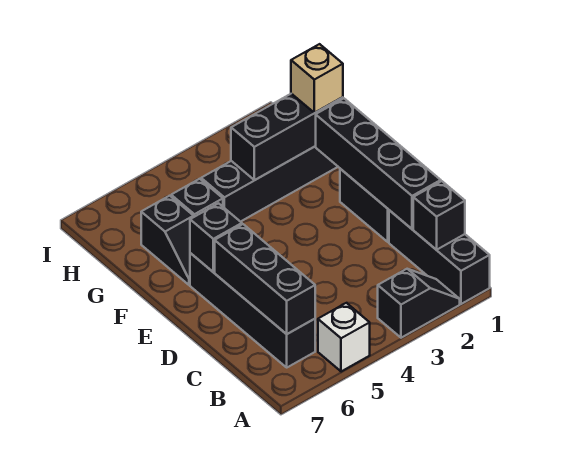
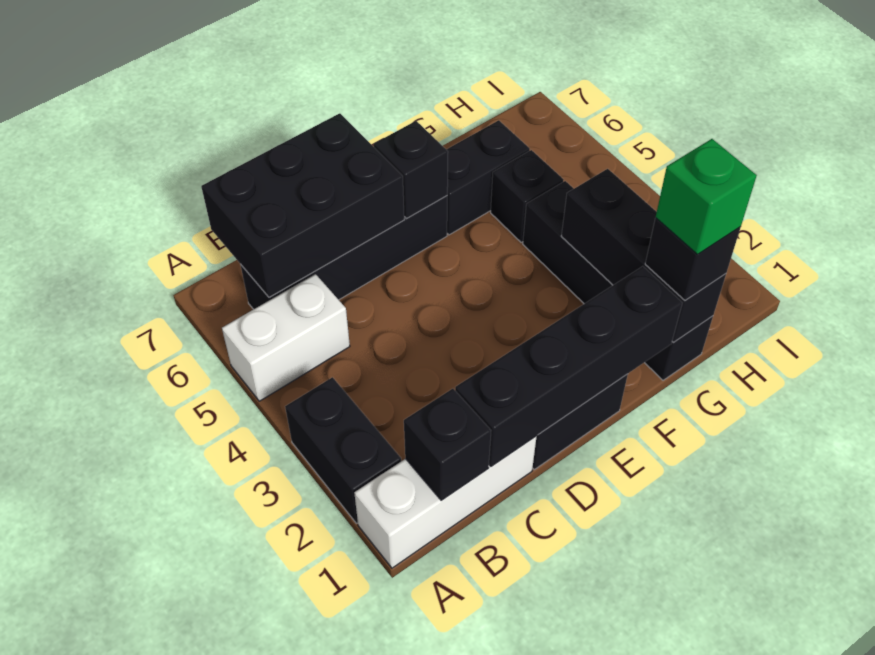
black 1x3 brick [389,210,490,304] -> white 1x3 brick [354,436,537,568]
black 1x2 slope [378,269,460,338] -> black 1x2 brick [285,377,401,523]
white 1x1 brick [318,303,370,372] -> white 1x2 brick [222,274,350,401]
black 1x3 brick [215,224,315,334] -> black 2x3 brick [201,113,404,297]
black 1x2 slope [141,196,194,285] -> black 1x2 brick [446,120,530,235]
tan 1x1 brick [291,44,343,113] -> black 1x1 brick [645,218,741,300]
none -> green 1x1 brick [656,139,757,254]

